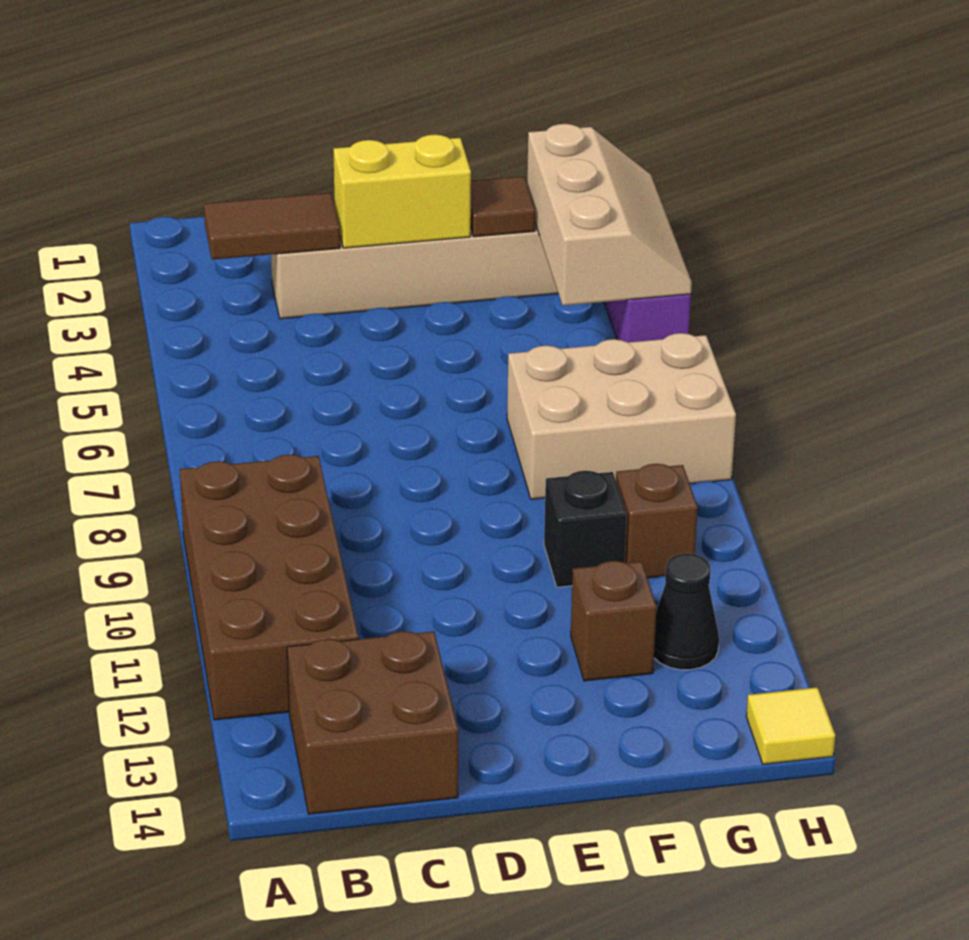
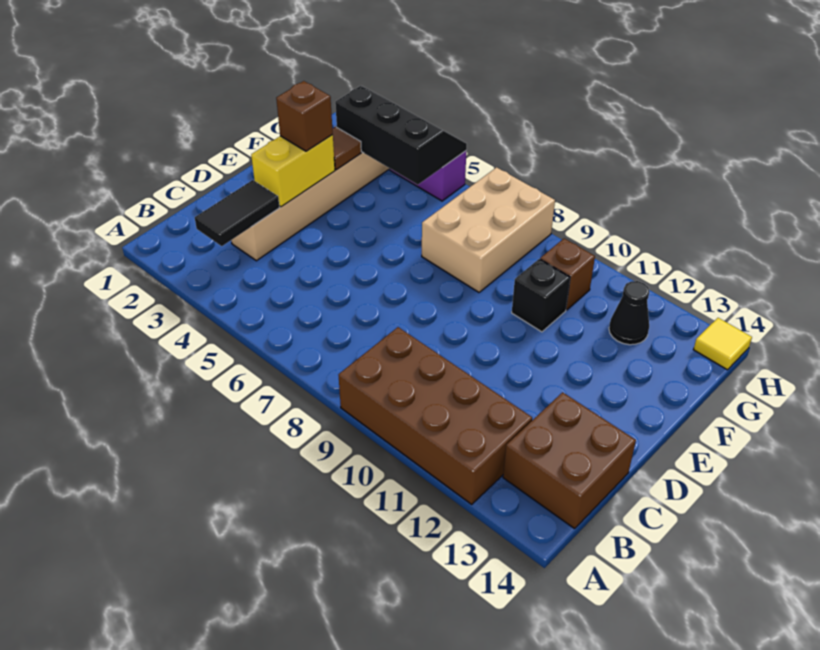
brown 1x2 tile [204,193,340,260] -> black 1x2 tile [195,180,280,246]
brown 1x1 brick [571,561,657,681] -> brown 1x1 brick moved to [276,81,333,151]
tan 2x3 slope [527,124,692,306] -> black 2x3 slope [335,86,467,185]

